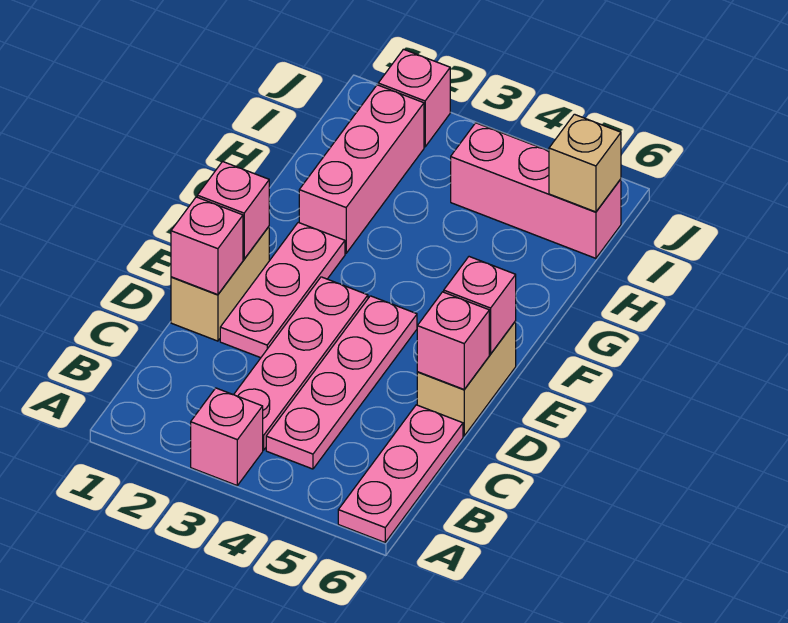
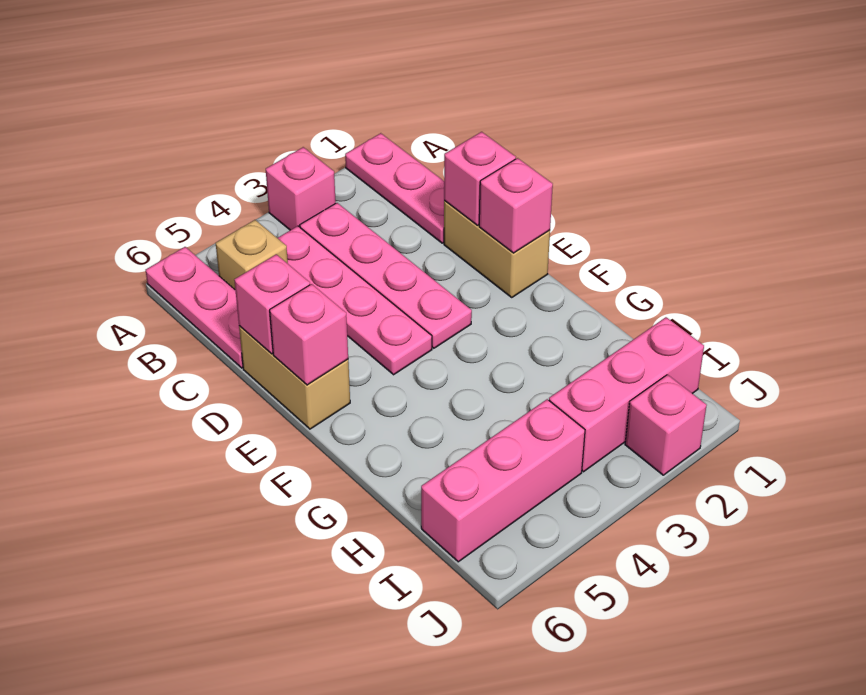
pink 1x3 plate [220,222,345,358] -> pink 1x3 plate moved to [345,133,444,243]
pink 1x3 brick [299,85,424,253] -> pink 1x3 brick turned to [549,317,704,472]
tan 1x1 brick [549,114,621,212] -> tan 1x1 brick moved to [216,220,288,289]

